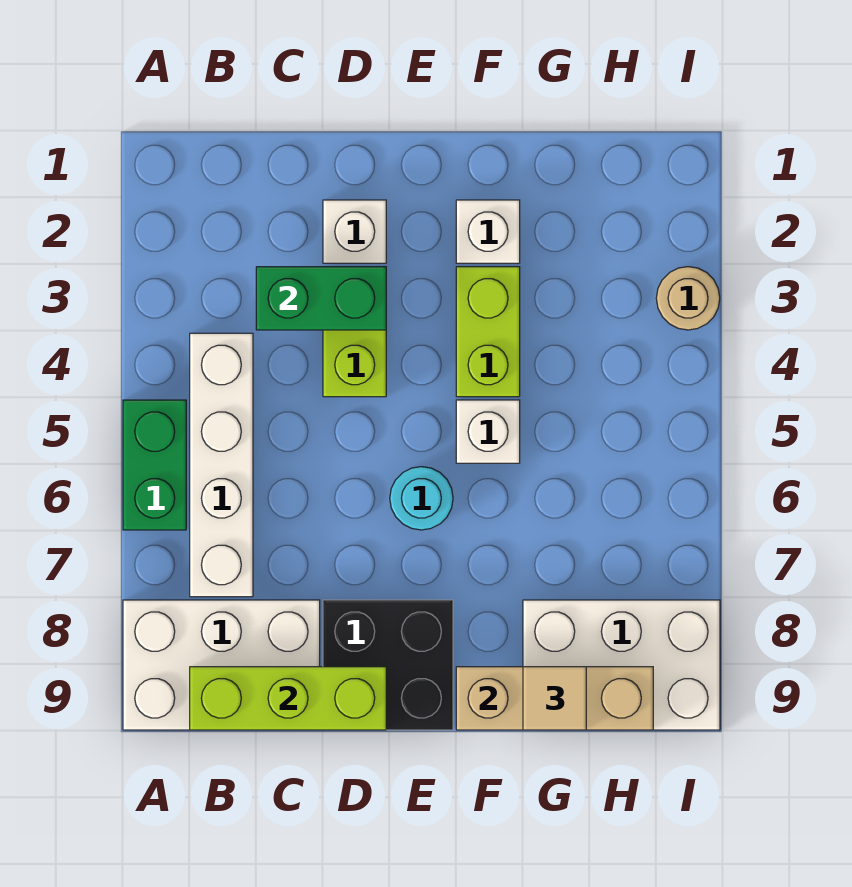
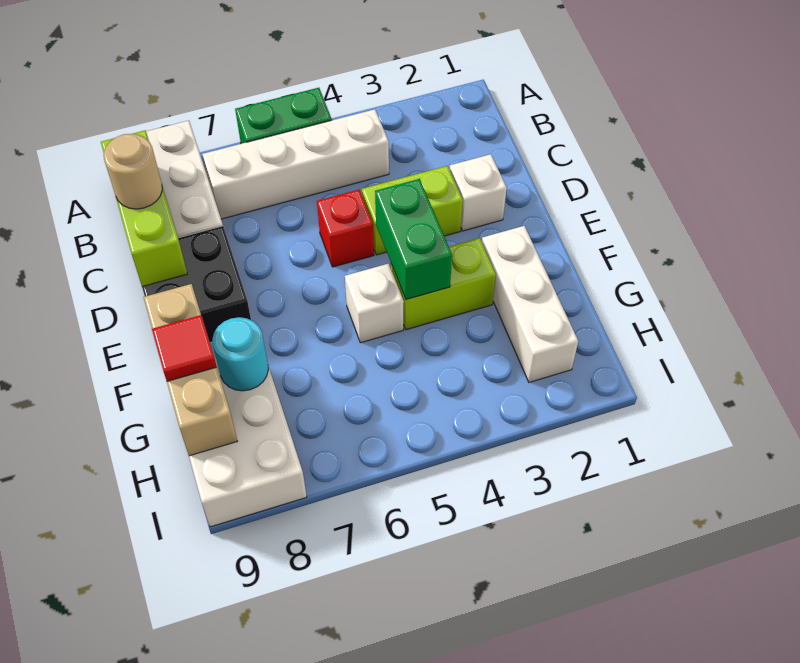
green 1x2 brick [256,267,386,330] -> green 1x2 brick moved to [375,179,452,300]
none -> red 1x1 brick [317,190,374,267]
cyan 1x1 round brick [390,467,453,530] -> cyan 1x1 round brick moved to [212,317,268,391]
white 1x1 brick [456,200,520,263] -> white 1x3 brick [482,226,578,382]
tan 1x1 tile [523,667,586,730] -> red 1x1 tile [152,315,217,381]
tan 1x1 round brick [656,267,720,330] -> tan 1x1 round brick moved to [104,134,162,209]

